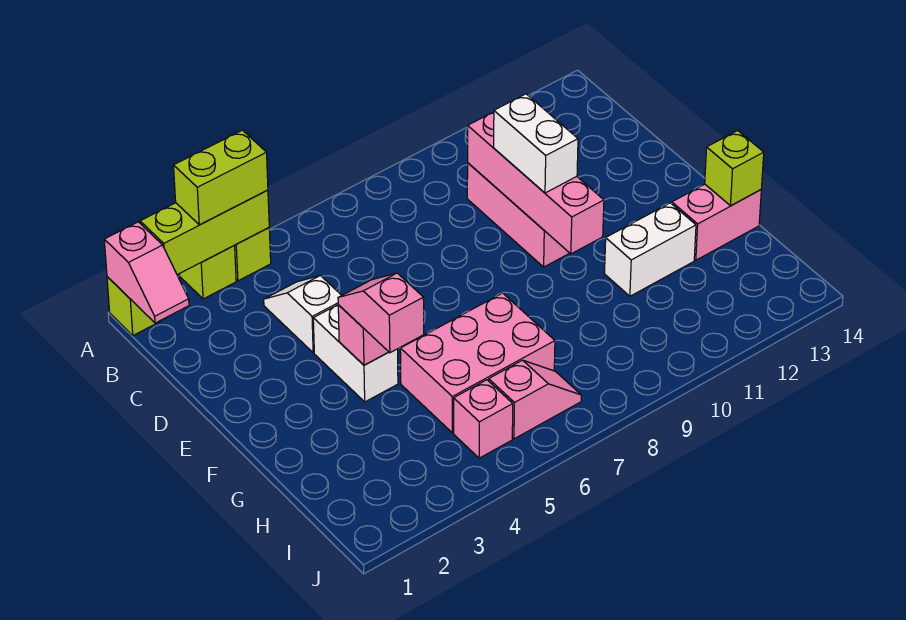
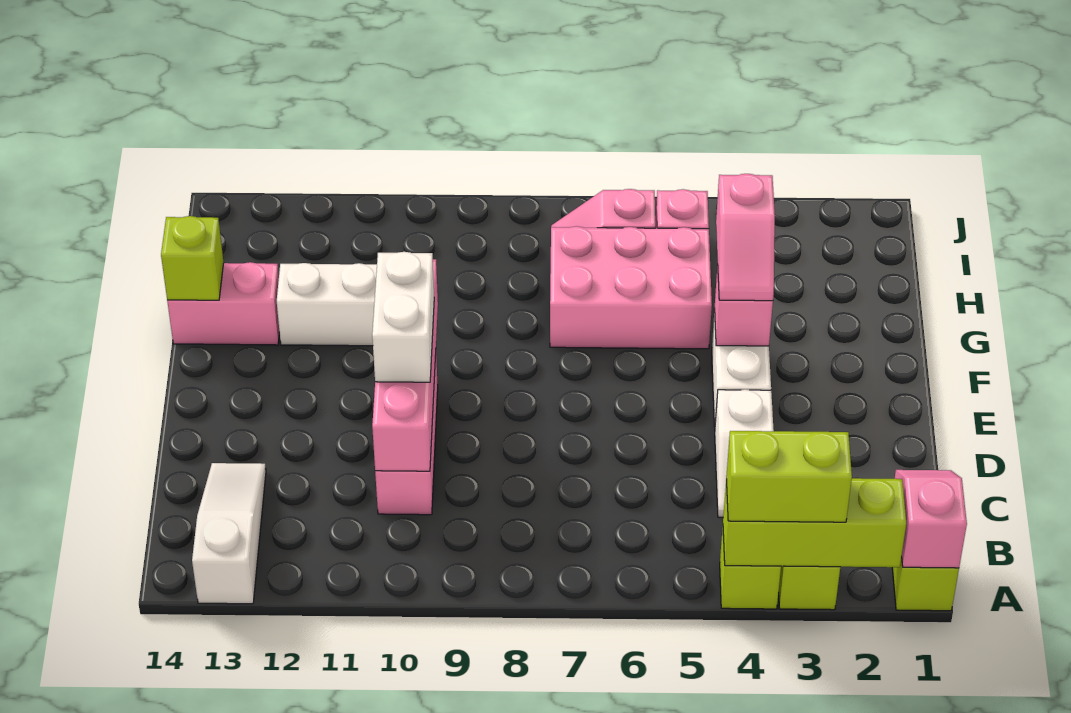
none -> white 1x3 slope [192,463,266,604]

